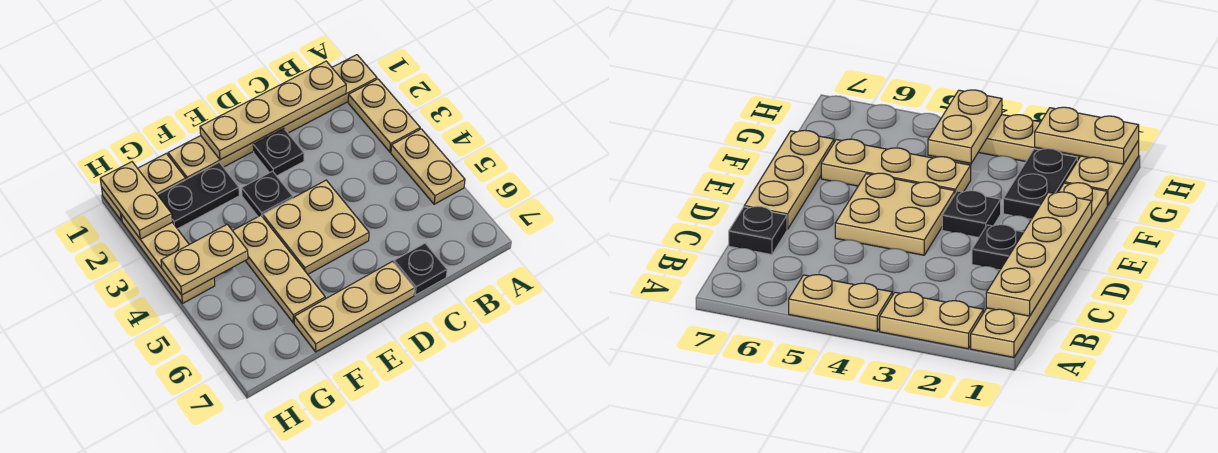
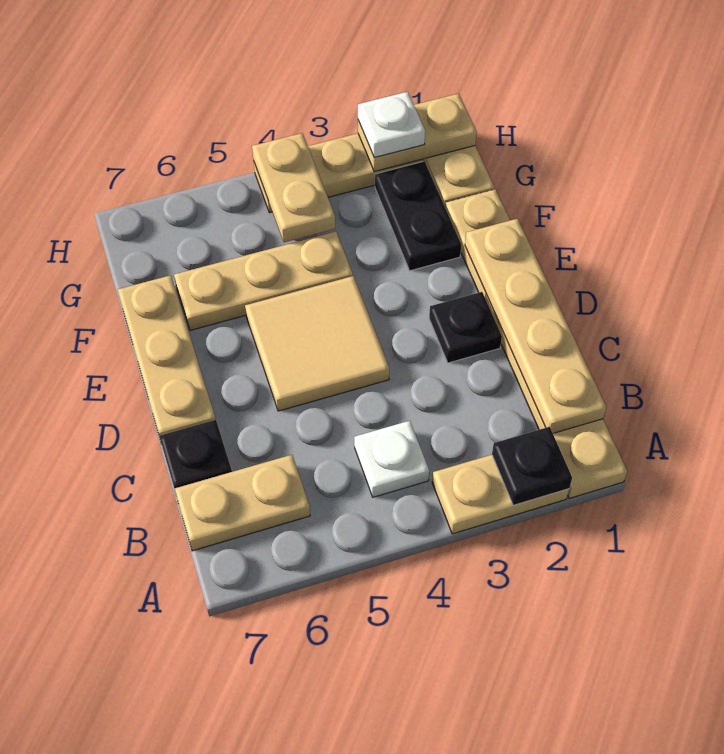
tan 1x2 plate [391,129,465,204] -> tan 1x2 plate moved to [174,455,310,551]
none -> white 1x1 plate [354,421,429,497]
tan 2x2 plate [263,180,369,274] -> tan 2x2 tile [245,276,389,411]
black 1x1 plate [242,171,293,217] -> black 1x1 plate moved to [492,427,572,505]
none -> white 1x1 plate [358,92,425,157]

